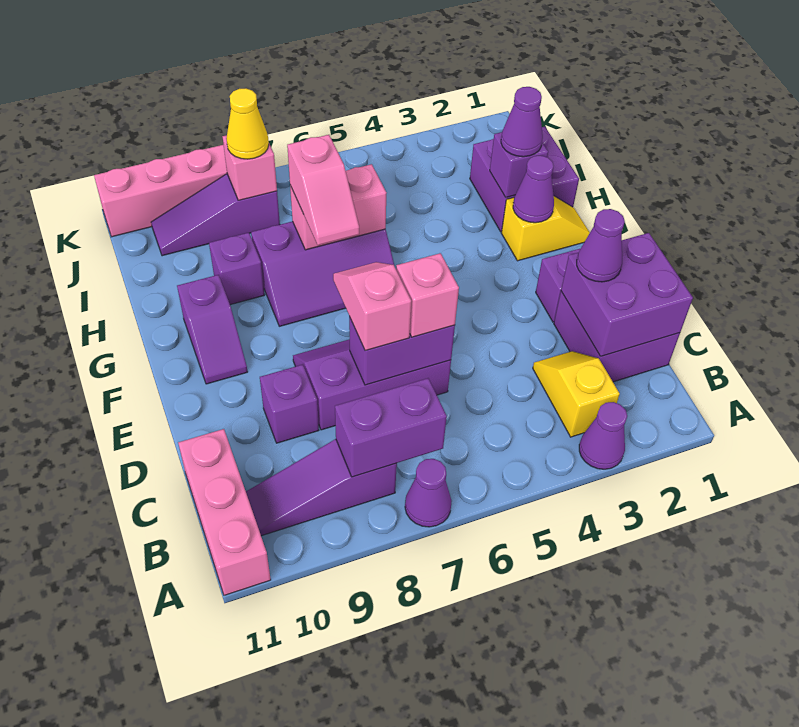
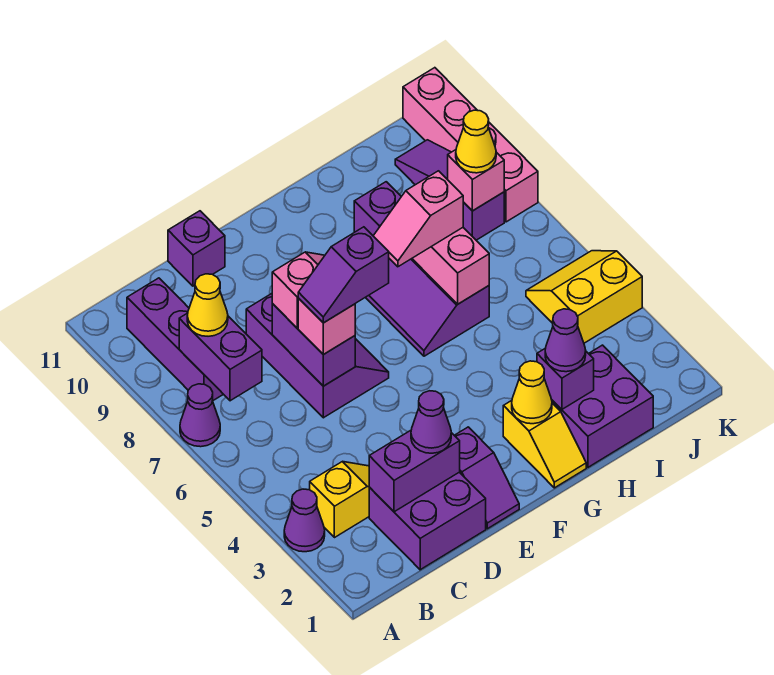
pink 1x3 brick [178,429,271,595] -> none
purple 1x3 slope [246,439,397,536] -> purple 1x3 brick [127,278,223,401]
none -> yellow 1x1 cone [187,274,228,336]
purple 2x2 brick [561,233,693,356] -> purple 1x2 brick [369,430,460,512]
purple 1x1 brick [260,365,319,443] -> purple 1x1 brick moved to [168,211,225,286]
purple 1x2 slope [177,275,248,384] -> purple 1x2 slope moved to [298,227,389,323]
purple 1x1 cone [513,156,554,223] -> yellow 1x1 cone [512,361,552,424]
none -> yellow 2x2 slope [526,251,642,343]

